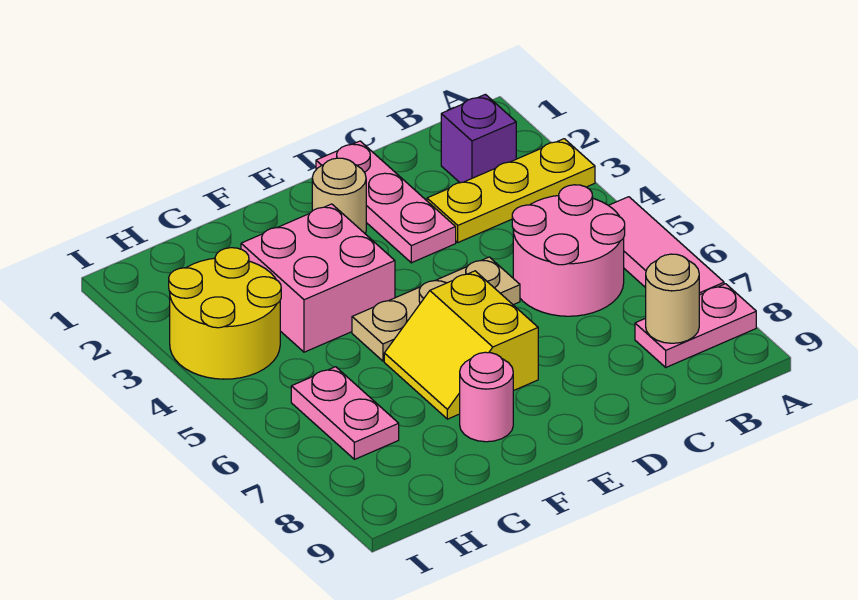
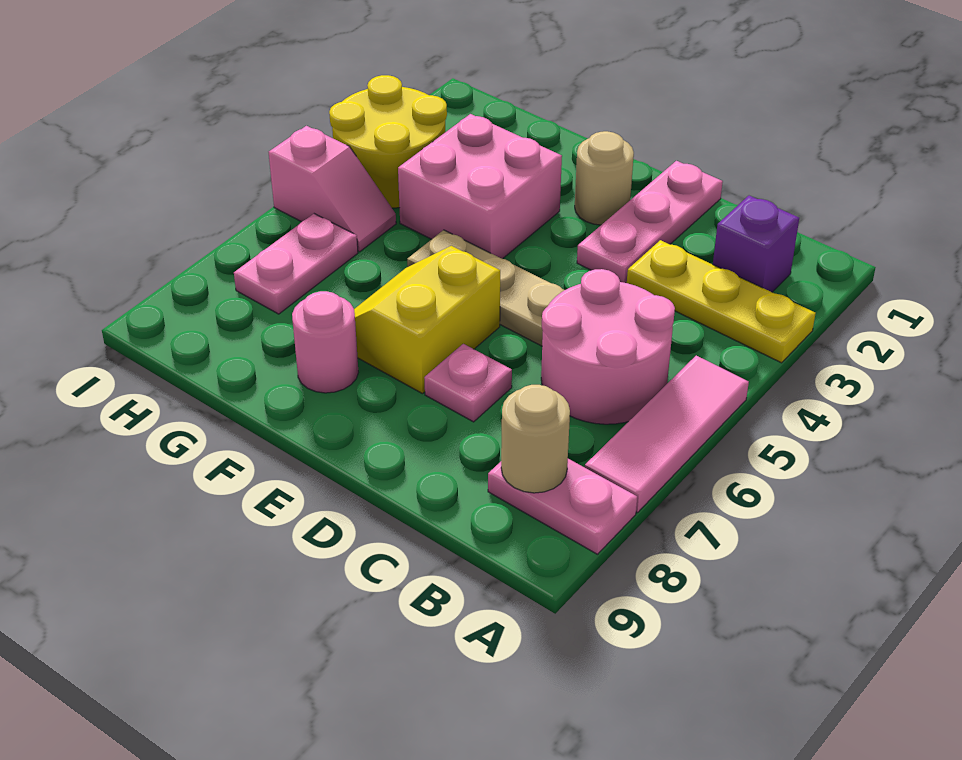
none -> pink 1x1 plate [424,344,512,422]
none -> pink 1x2 slope [269,126,396,252]

